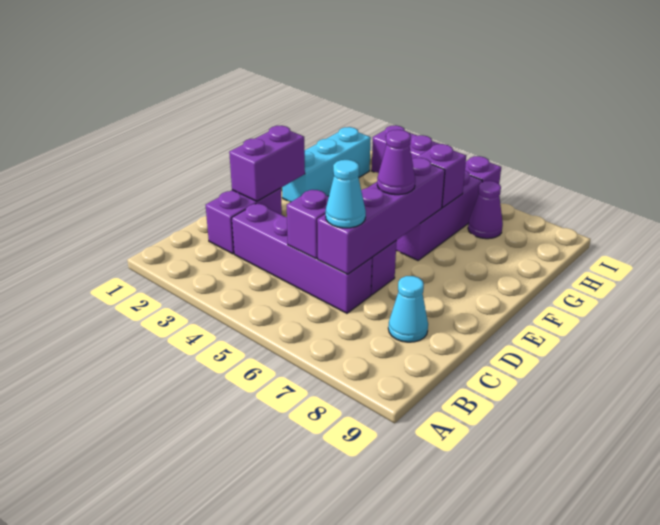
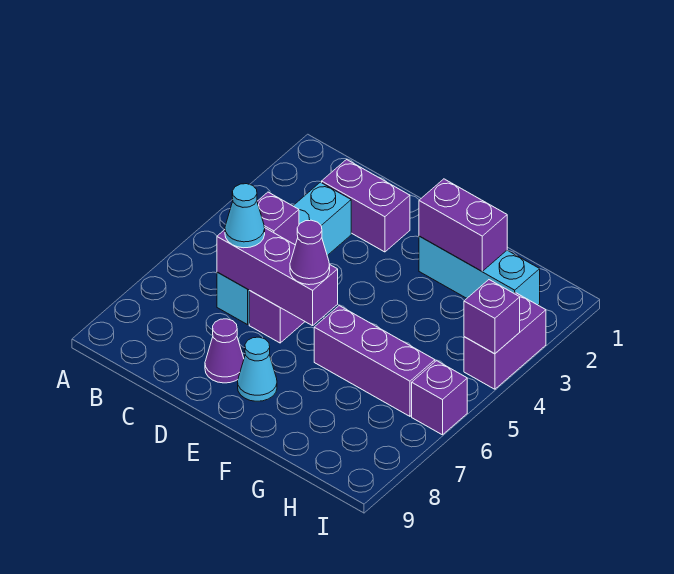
purple 1x4 brick [232,203,372,313] -> cyan 1x4 brick [217,182,351,325]
purple 1x4 brick [317,158,445,274] -> purple 1x3 brick [217,228,338,326]
cyan 1x1 cone [388,276,428,342] -> cyan 1x1 cone moved to [238,337,277,401]
purple 1x2 brick [229,126,305,201] -> purple 1x2 brick moved to [419,179,507,271]
purple 1x1 brick [417,144,466,207] -> purple 1x1 brick moved to [464,280,520,354]
purple 1x1 cone [468,181,503,239] -> purple 1x1 cone moved to [205,319,244,383]

